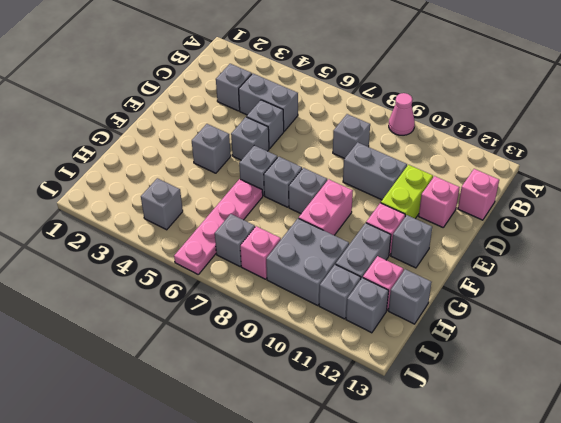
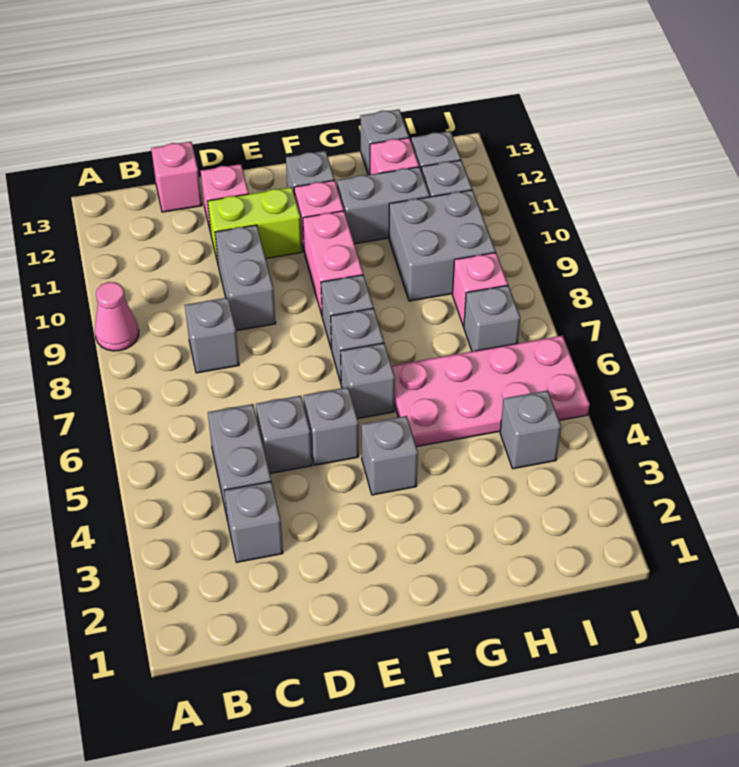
pink 1x2 brick [299,179,353,235] -> pink 1x2 brick turned to [303,211,363,315]
pink 1x4 plate [174,179,263,274] -> pink 2x4 plate [392,335,590,447]

